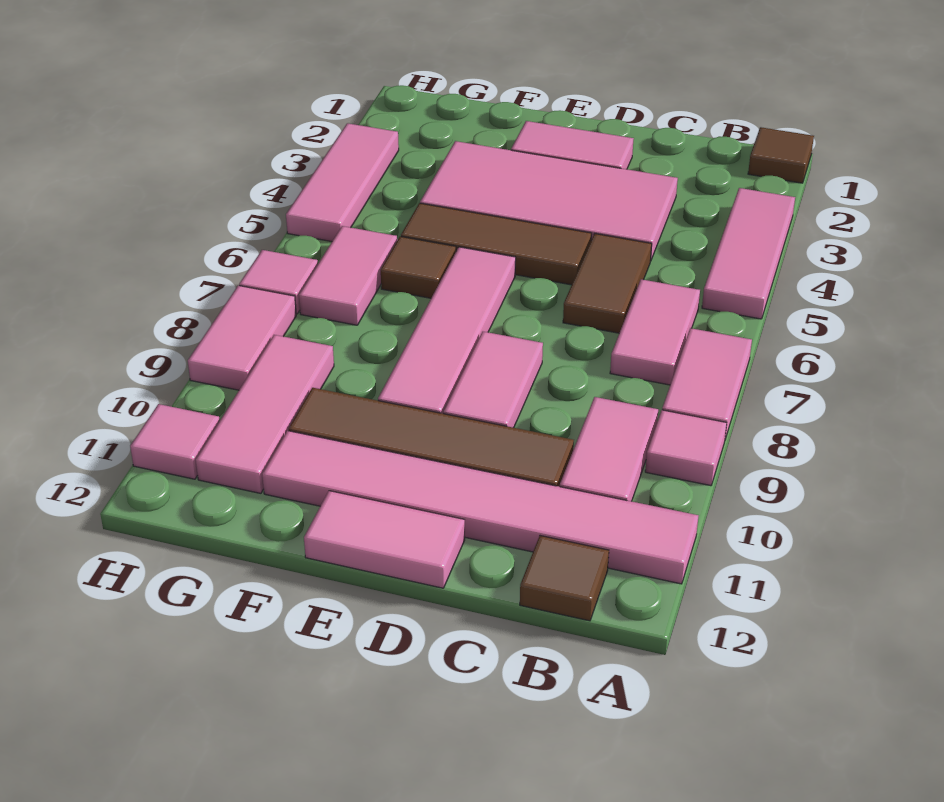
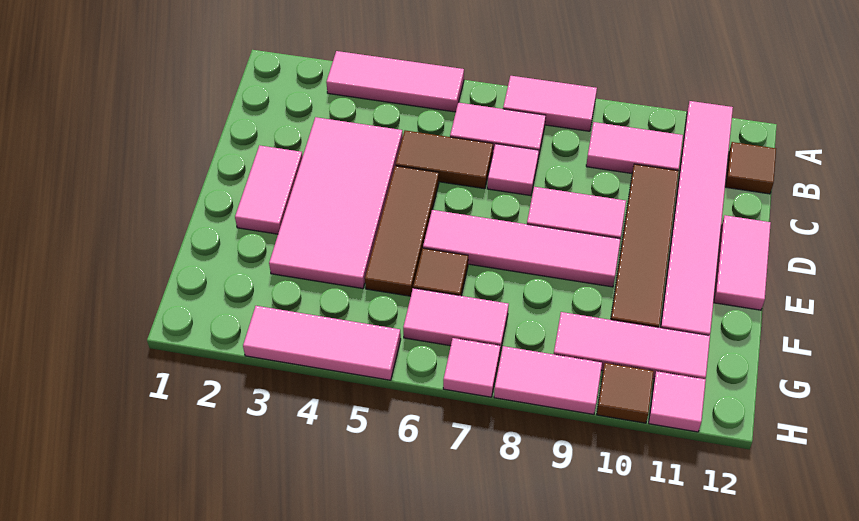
brown 1x1 tile [748,127,814,183] -> brown 1x1 tile moved to [597,363,654,423]
pink 1x1 tile [645,410,727,486] -> pink 1x1 tile moved to [487,144,539,196]

